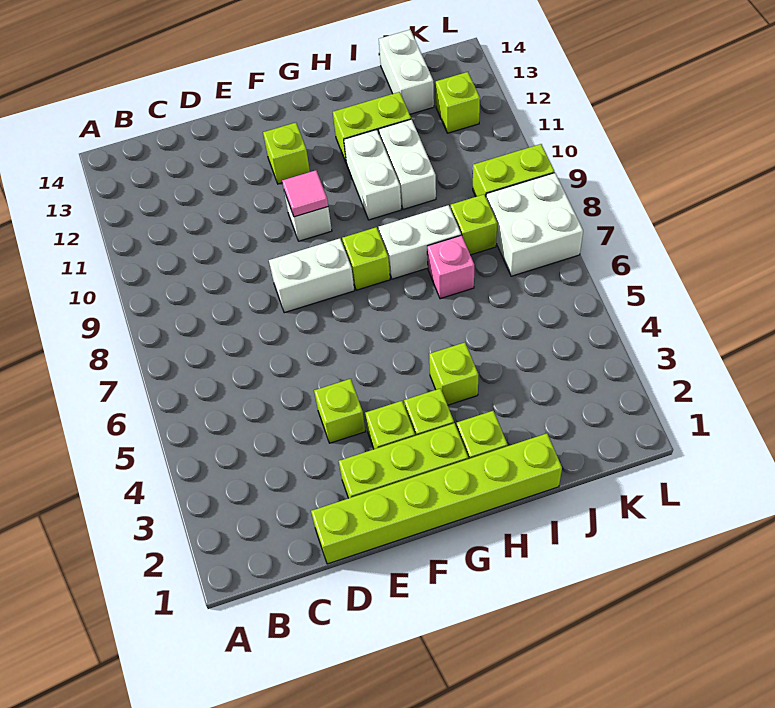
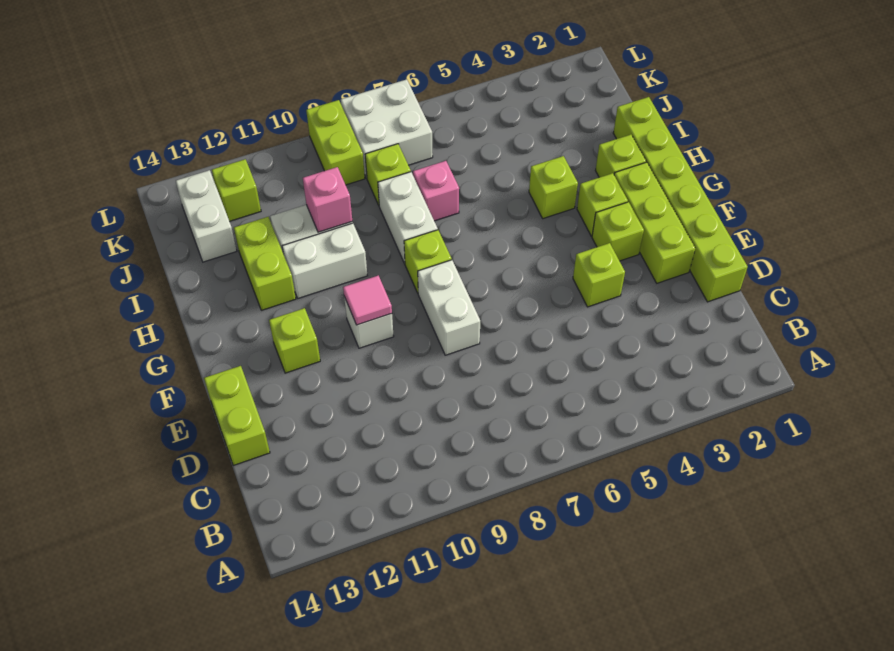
none -> lime 1x2 brick [204,366,270,465]
none -> pink 1x1 brick [303,167,352,232]
white 1x2 brick [379,30,434,114] -> white 1x2 brick turned to [176,170,237,262]

